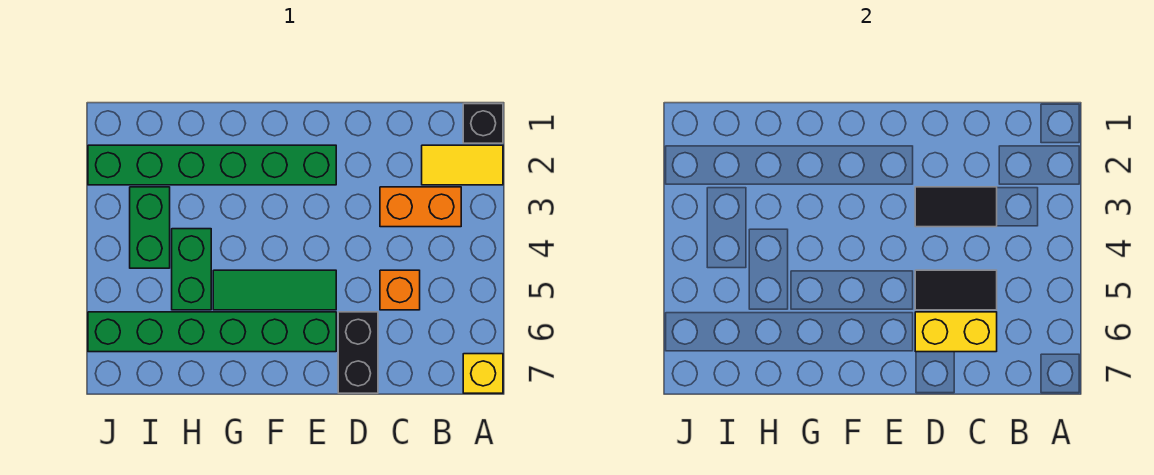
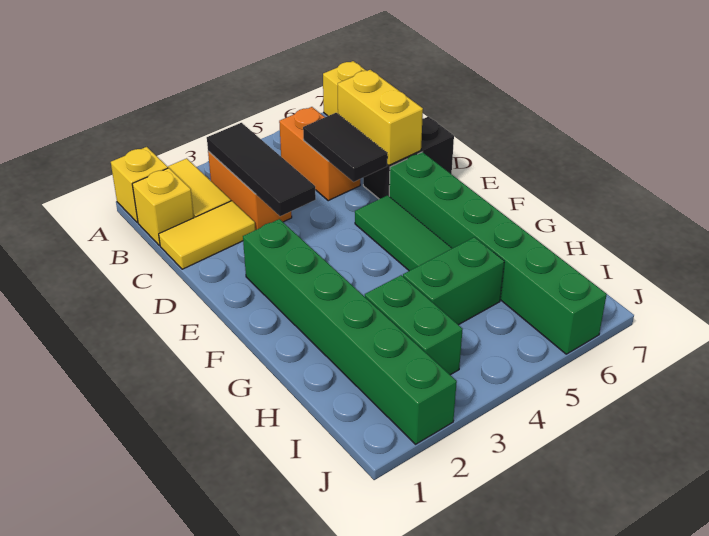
black 1x1 brick [463,104,503,143] -> yellow 1x1 brick [111,147,168,223]
none -> yellow 1x1 brick [132,168,194,245]
none -> yellow 1x2 tile [159,201,255,269]
black 1x2 tile [915,187,997,227] -> black 1x3 tile [207,123,316,216]
orange 1x1 brick [380,270,420,310] -> orange 1x2 brick [279,107,360,201]
green 1x2 brick [130,187,170,268] -> green 1x2 brick turned to [365,275,463,375]

